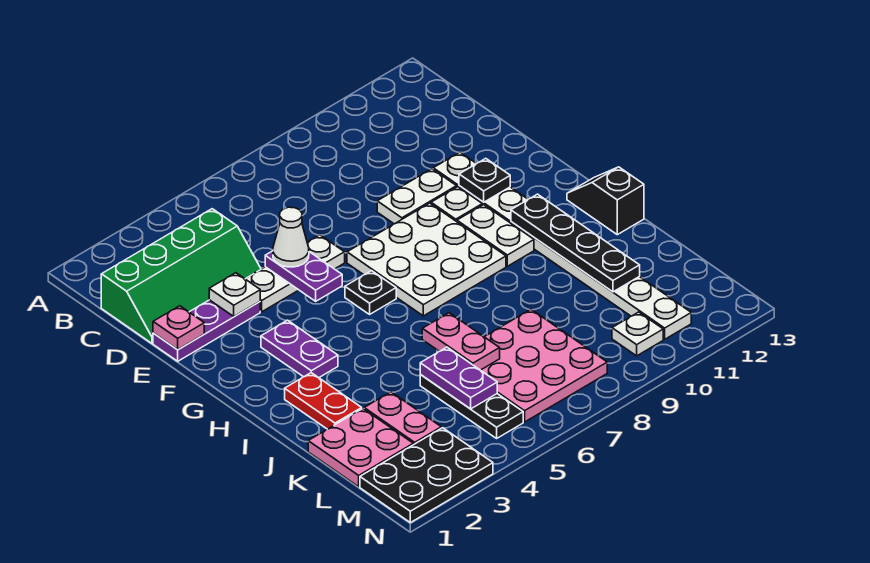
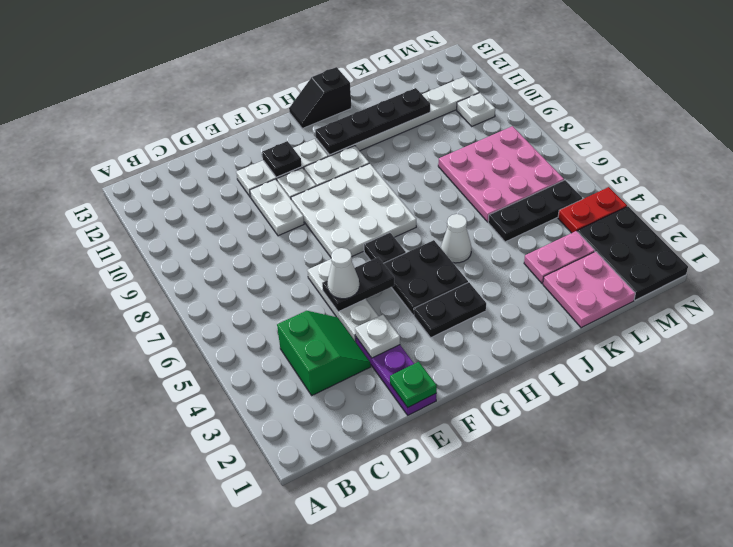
green 2x4 slope [101,209,261,343] -> green 2x2 slope [277,311,371,395]
pink 1x1 plate [153,306,204,350] -> green 1x1 plate [390,362,437,407]
purple 1x2 plate [265,251,342,301] -> black 1x2 plate [322,257,394,312]
purple 1x2 plate [261,320,338,378] -> black 1x2 plate [414,282,486,337]
none -> black 2x2 plate [383,240,468,315]
red 1x2 plate [285,373,362,429] -> red 1x2 plate moved to [558,187,627,233]
none -> white 1x1 cone [441,214,471,263]
pink 1x2 plate [422,313,500,370] -> none
purple 1x2 plate [420,347,497,409] -> none

